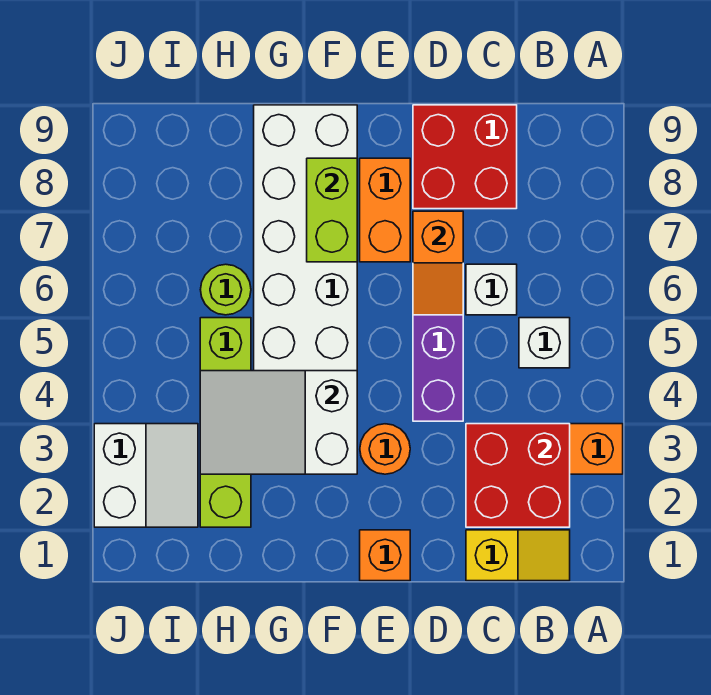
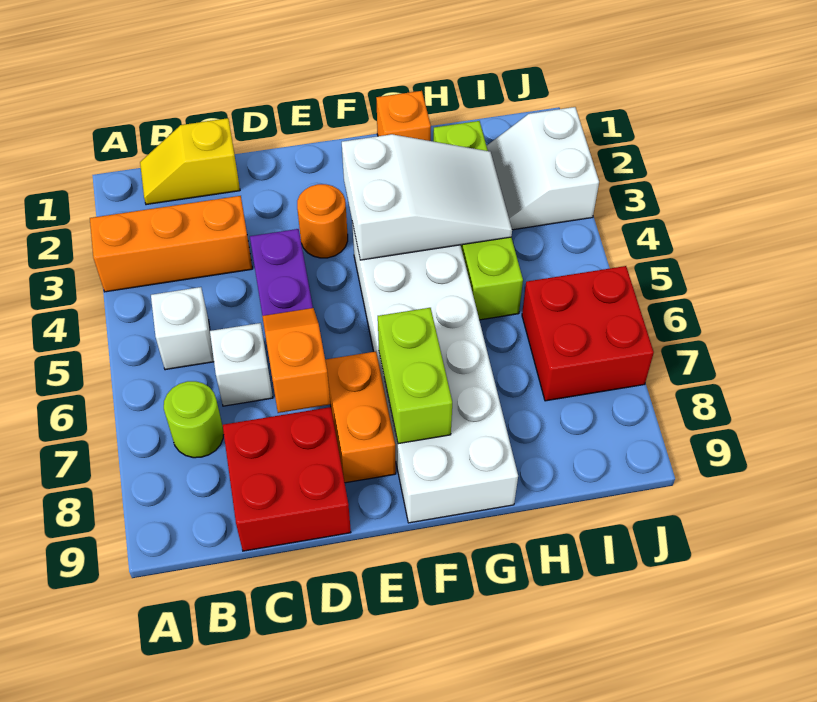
red 2x2 brick [466,424,570,527] -> red 2x2 brick moved to [522,266,654,401]
orange 1x1 brick [360,530,410,581] -> orange 1x1 brick moved to [376,91,431,141]
lime 1x1 round brick [200,264,251,315] -> lime 1x1 round brick moved to [164,381,224,458]

